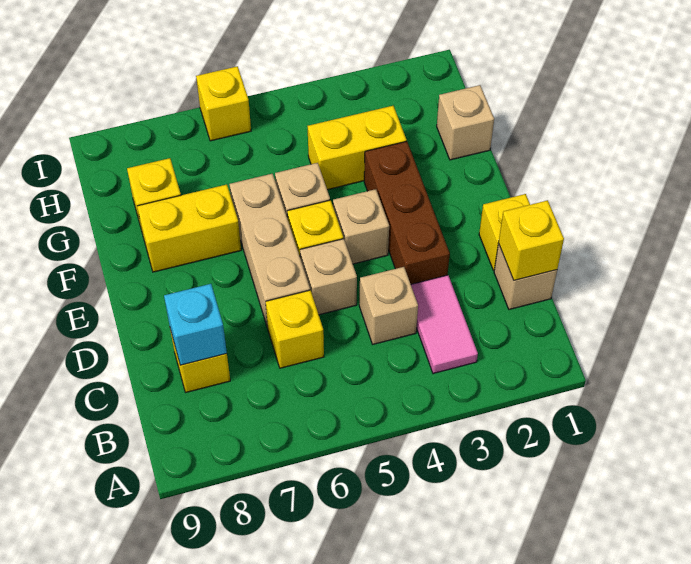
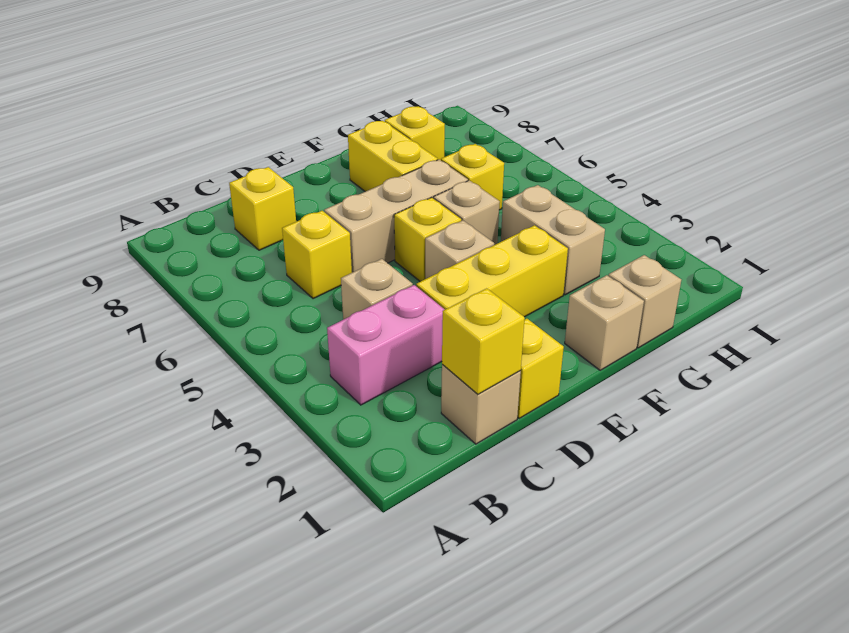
pink 1x2 tile [411,275,478,374] -> pink 1x2 brick [327,285,445,405]
cyan 1x1 brick [164,284,227,365] -> none
brown 1x3 brick [364,141,450,284] -> yellow 1x3 brick [416,225,568,317]
tan 1x1 brick [300,239,357,315] -> tan 1x1 brick moved to [565,275,644,370]
yellow 1x2 brick [308,106,406,190] -> tan 1x2 brick [501,185,605,295]
yellow 1x1 brick [196,66,251,141] -> yellow 1x1 brick moved to [441,144,504,210]

